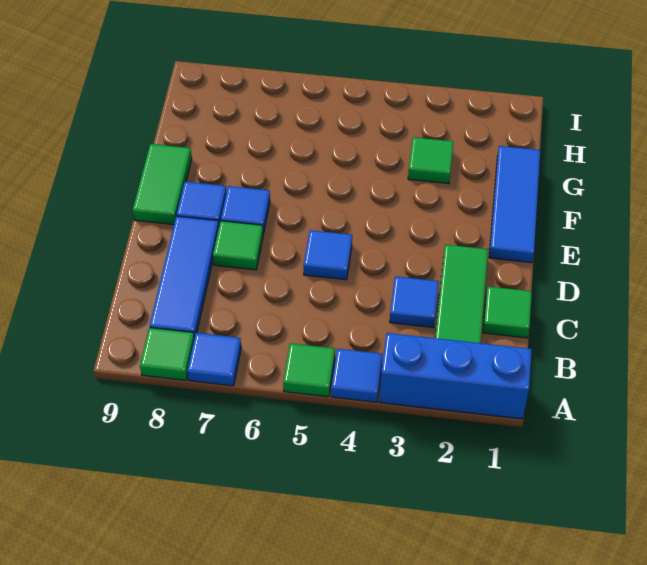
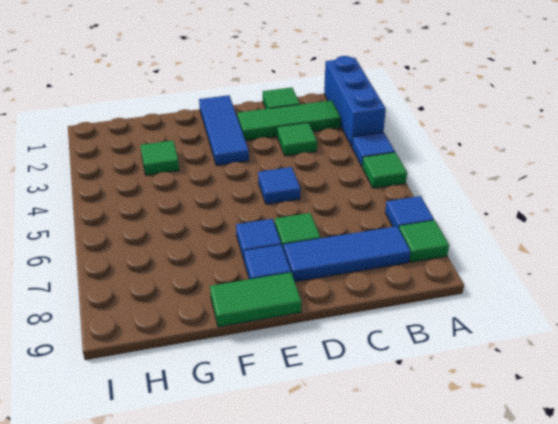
blue 1x1 tile [390,276,439,328] -> green 1x1 tile [277,123,317,156]
blue 1x3 tile [489,146,540,263] -> blue 1x3 tile turned to [199,95,249,166]

